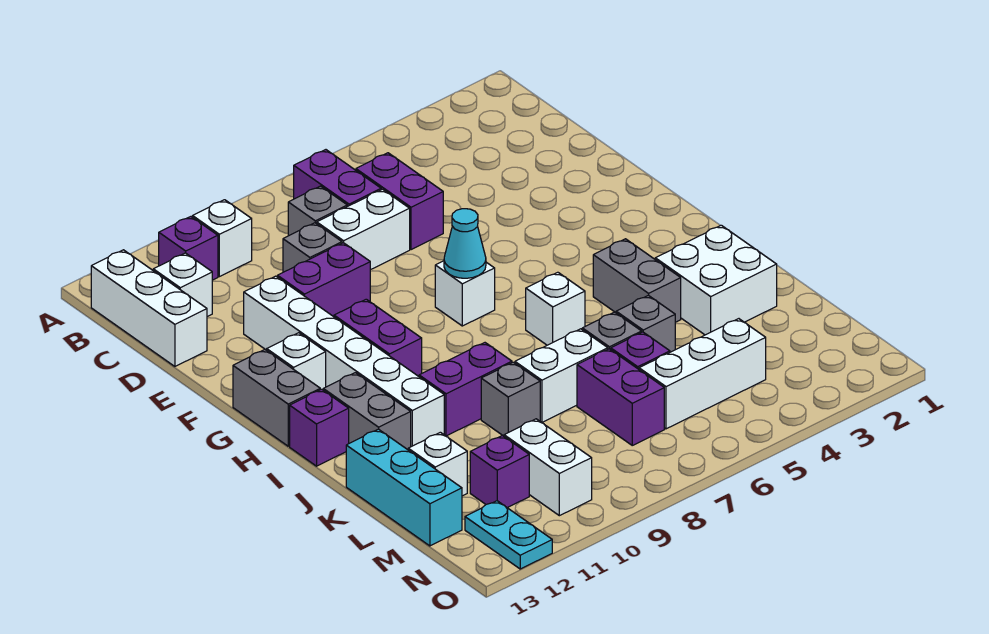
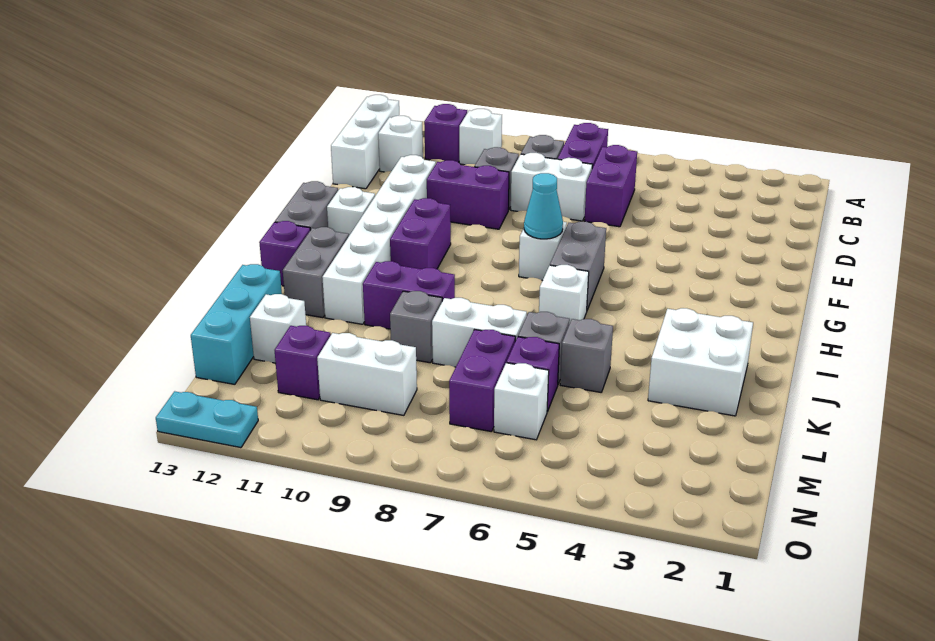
grey 1x2 brick [593,239,681,322] -> grey 1x2 brick moved to [550,222,606,310]
white 1x3 brick [639,319,766,429] -> white 1x1 brick [494,363,549,440]
white 1x2 brick [504,419,592,516] -> white 1x2 brick turned to [317,333,417,415]
cyan 1x2 plate [465,501,552,569] -> cyan 1x2 plate turned to [156,391,258,448]

